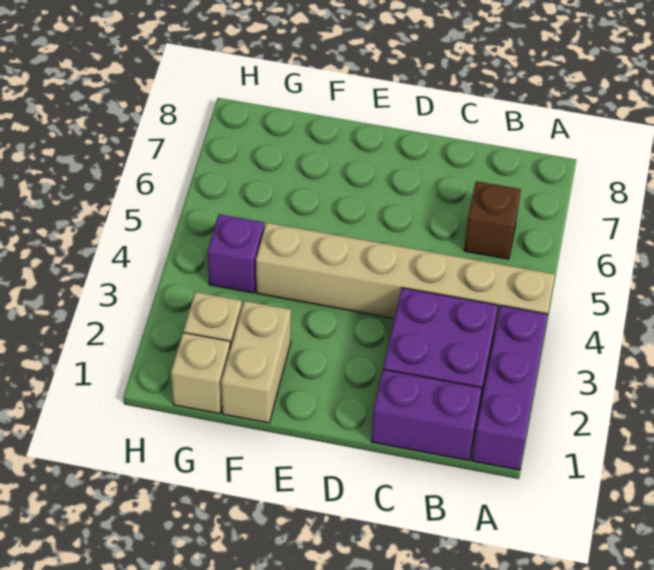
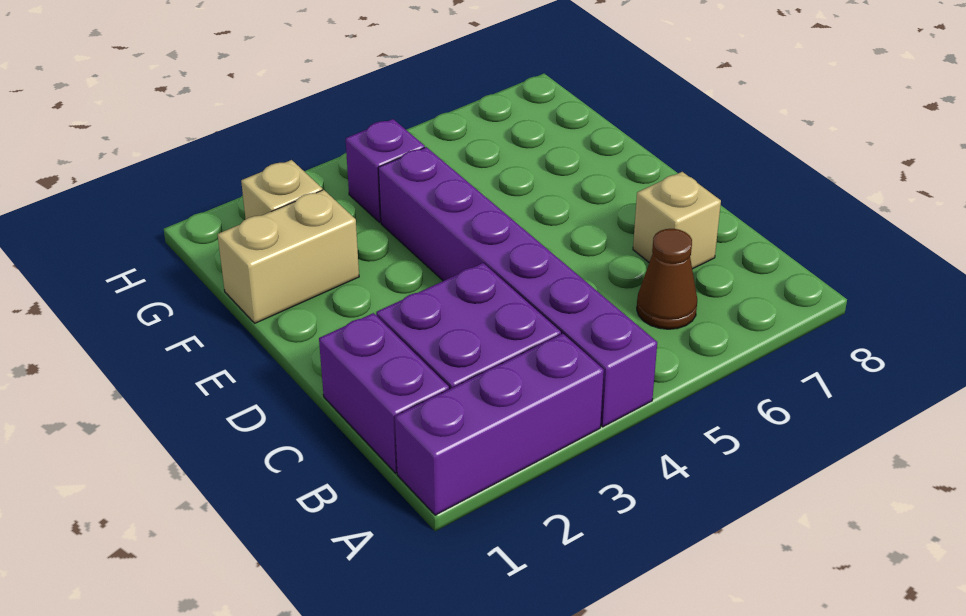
tan 1x6 brick [256,223,555,336] -> purple 1x6 brick [378,147,657,427]
brown 1x1 brick [464,181,521,259] -> brown 1x1 cone [637,229,697,329]
tan 1x1 brick [171,333,230,414] -> tan 1x1 brick moved to [633,172,721,269]

